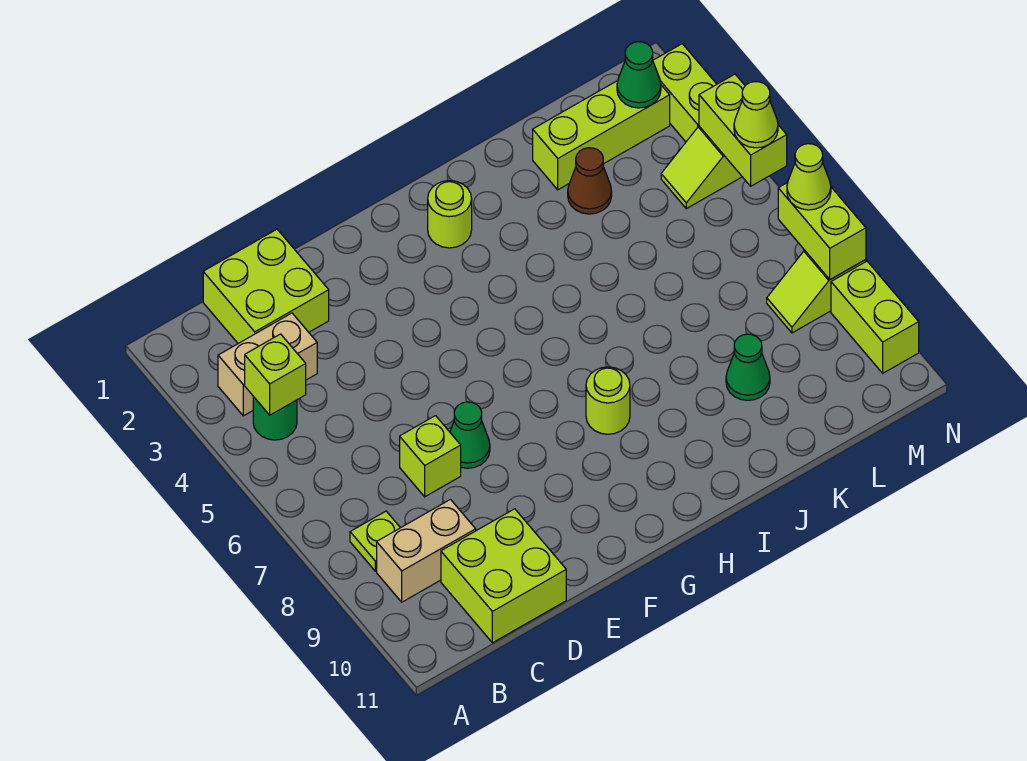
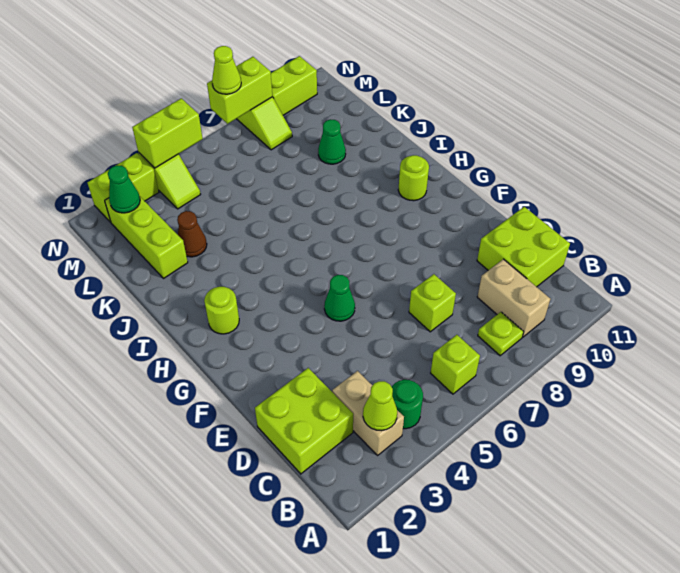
lime 1x1 brick [245,334,306,415] -> lime 1x1 brick moved to [431,335,480,394]
green 1x1 cone [450,402,490,468] -> green 1x1 cone moved to [324,275,355,321]
lime 1x1 round brick [586,367,630,434] -> lime 1x1 round brick moved to [398,155,429,201]
lime 1x1 cone [734,82,778,148] -> lime 1x1 cone moved to [363,381,397,431]

